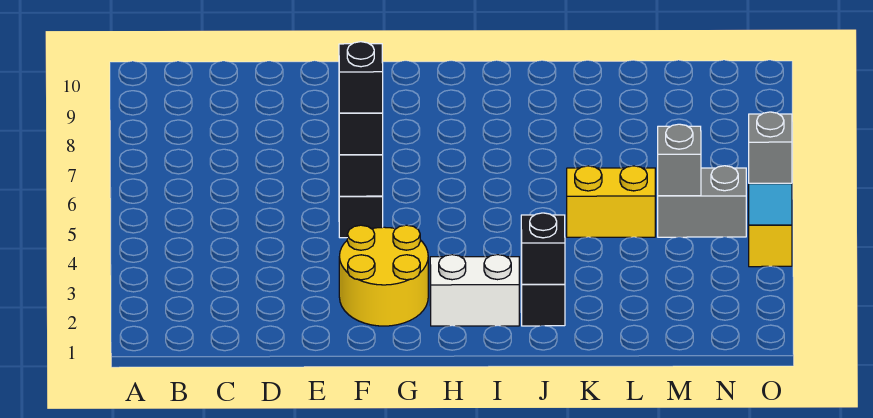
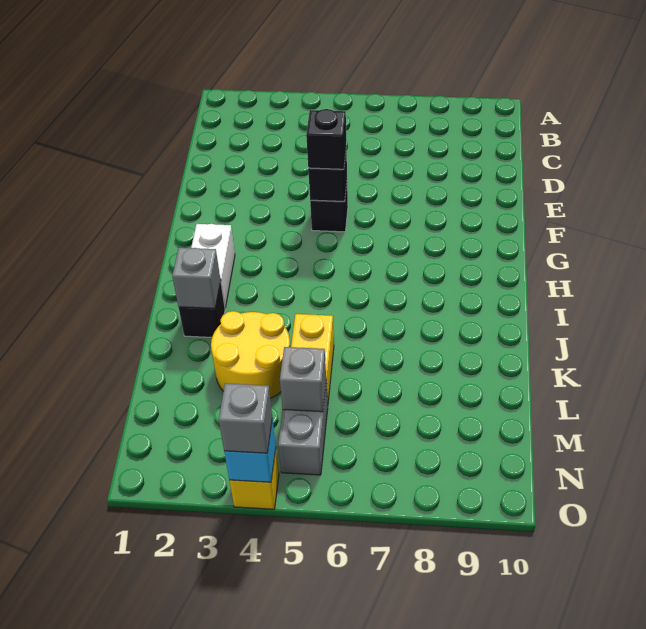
yellow 2x2 round brick [339,225,428,326] -> yellow 2x2 round brick moved to [211,311,290,398]
black 1x1 brick [339,42,383,113] -> none
black 1x1 brick [521,213,565,284] -> grey 1x1 brick [172,248,221,308]

